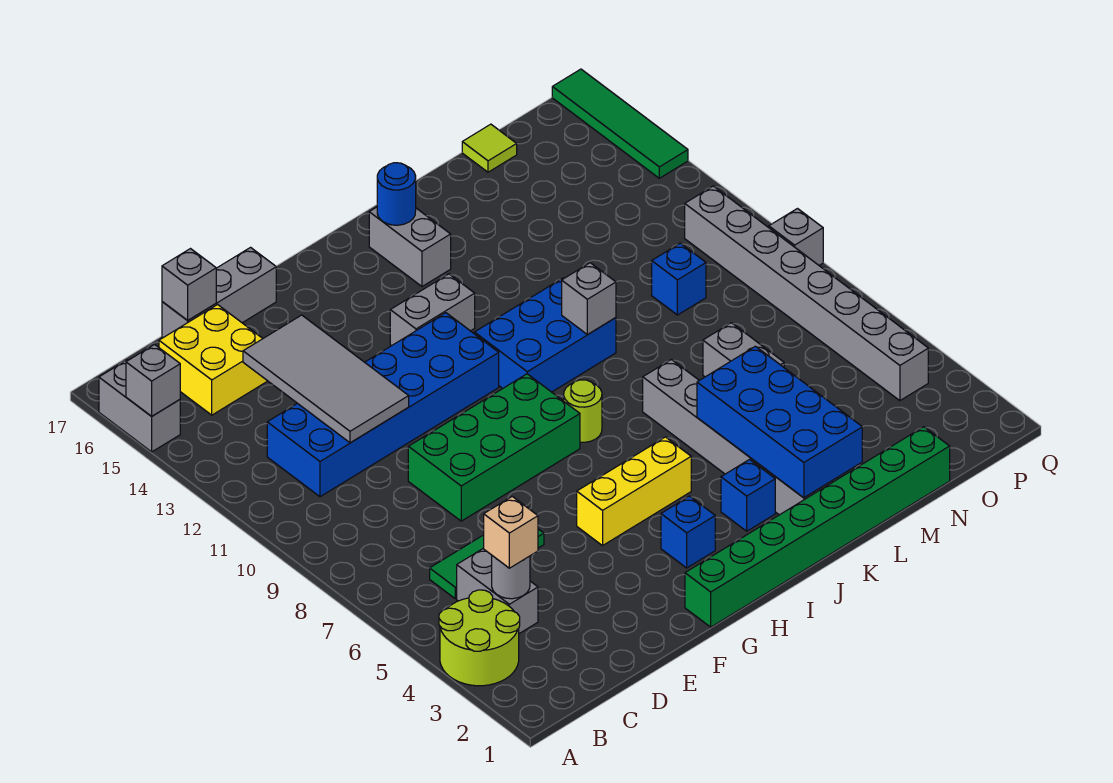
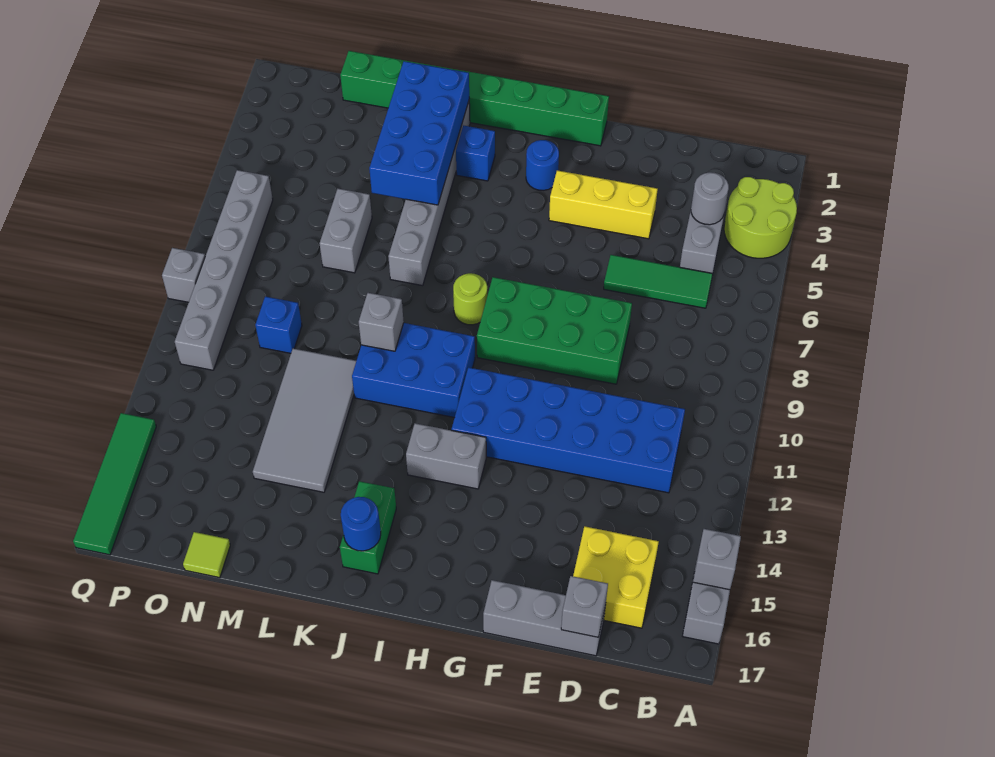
tan 1x1 brick [484,496,538,568] -> none
grey 2x4 tile [243,315,409,443] -> grey 2x4 tile moved to [253,348,356,492]
yellow 1x3 brick [577,437,691,546] -> yellow 1x3 brick moved to [549,170,658,239]
blue 1x1 brick [661,496,715,568] -> blue 1x1 round brick [526,140,559,190]
grey 1x2 brick [369,207,451,286] -> green 1x2 brick [340,481,396,574]
grey 1x8 brick [685,186,928,401] -> grey 1x6 brick [175,170,273,370]

